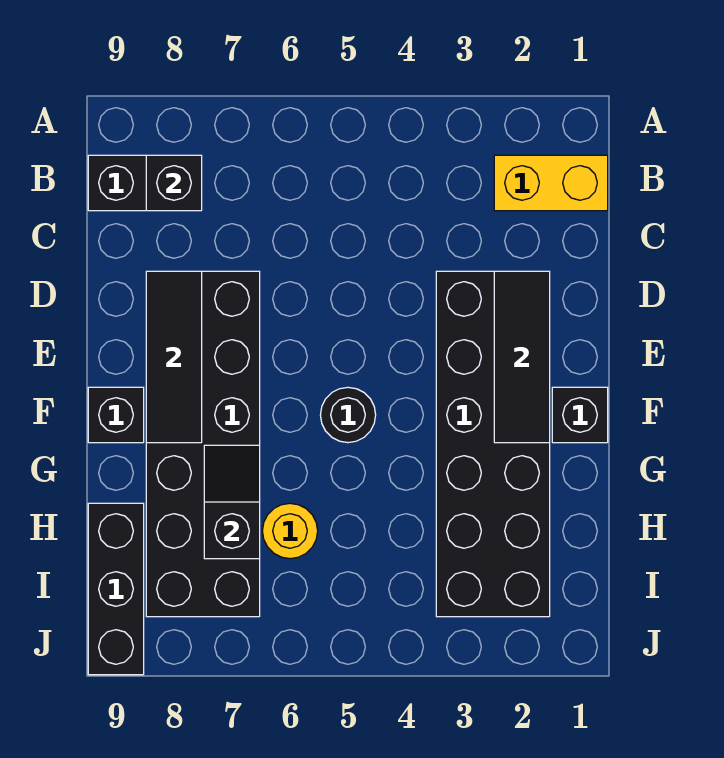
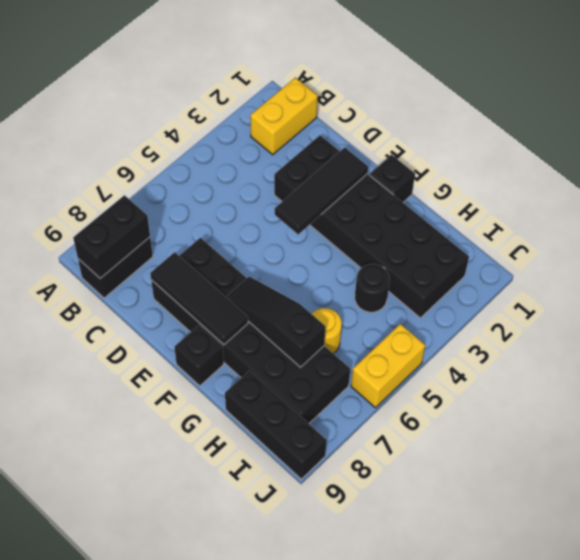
black 1x1 brick [146,155,202,211] -> black 1x2 brick [73,195,150,278]
black 1x3 tile [494,271,550,443] -> black 1x3 tile turned to [275,148,368,234]
black 1x1 round brick [321,387,376,443] -> black 1x1 round brick moved to [355,264,390,312]
black 1x2 slope [204,445,260,559] -> black 1x3 slope [226,276,326,367]
none -> yellow 1x2 brick [351,324,425,408]

